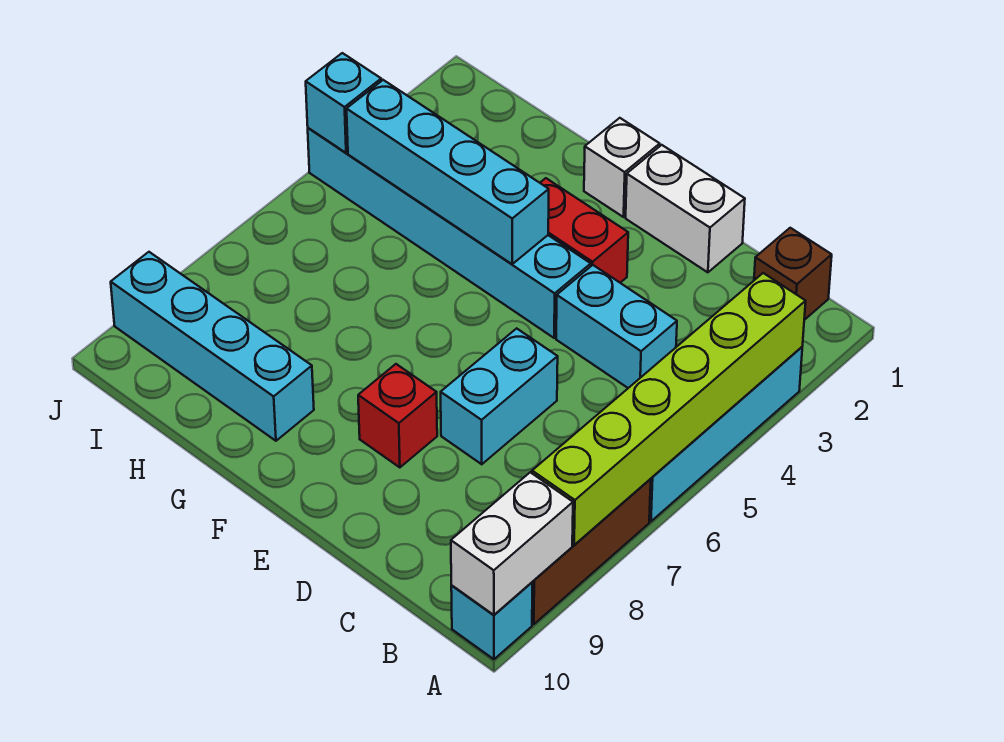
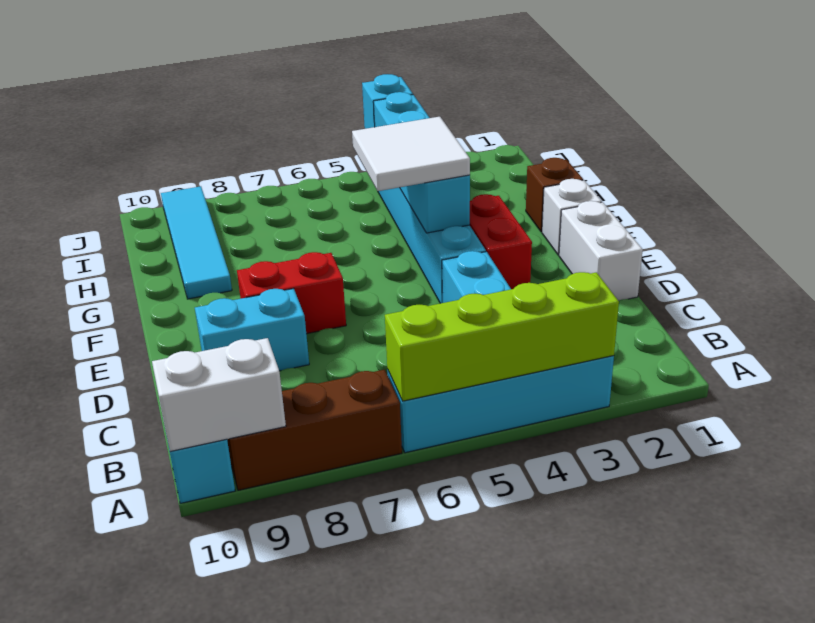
lime 1x6 brick [532,273,806,545] -> lime 1x4 brick [385,272,619,401]
brown 1x1 brick [754,228,832,320] -> brown 1x1 brick moved to [526,158,583,232]
cyan 1x2 brick [441,328,558,464] -> cyan 1x2 brick moved to [195,289,309,371]
red 1x1 brick [358,364,437,467] -> red 1x2 brick [237,252,346,334]
none -> white 2x2 tile [352,117,470,191]
cyan 1x4 brick [111,252,314,441] -> cyan 1x4 tile [161,186,232,299]

